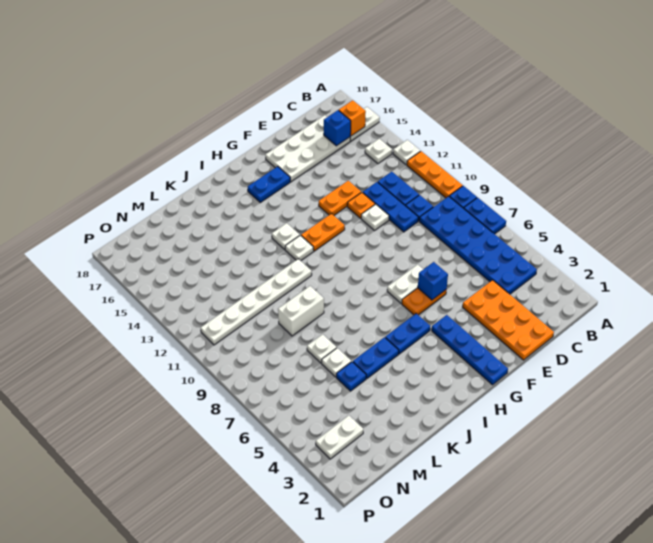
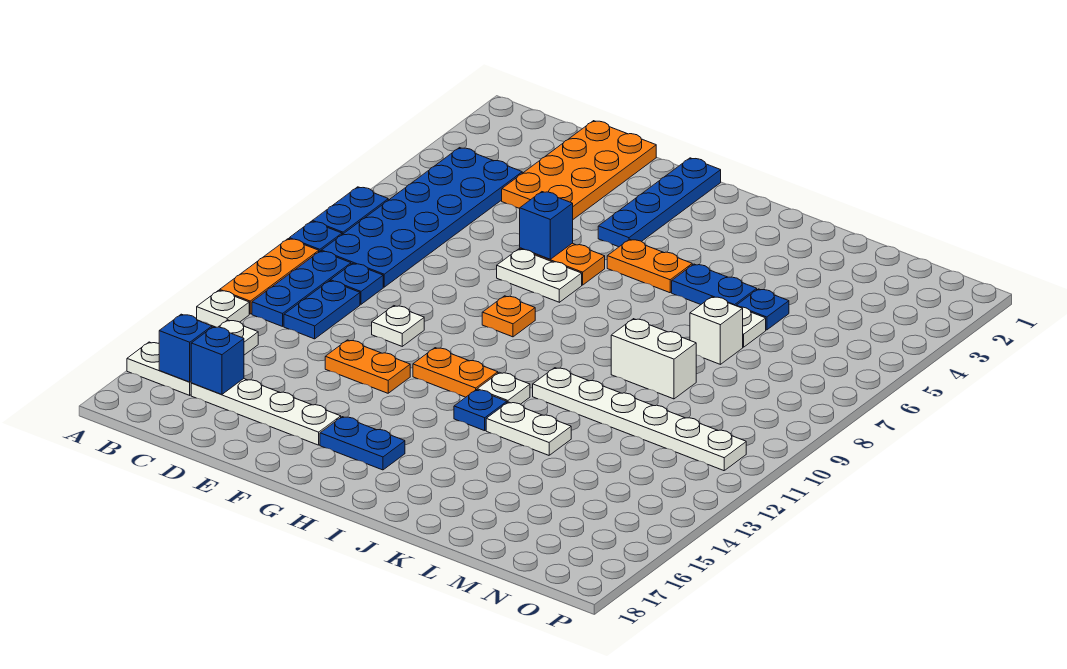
orange 1x1 brick [339,100,366,136] -> blue 1x1 brick [159,314,212,382]
white 2x4 plate [265,115,350,182] -> white 1x4 plate [191,379,341,445]
blue 1x3 plate [363,182,418,232] -> blue 1x3 plate moved to [252,251,351,326]
orange 1x1 plate [347,192,375,218] -> orange 1x1 plate moved to [482,296,535,337]
blue 1x2 plate [385,314,430,354] -> orange 1x2 plate [607,239,692,293]
white 1x1 plate [272,223,300,250] -> blue 1x1 plate [454,390,507,431]
white 1x1 plate [307,334,337,363] -> white 1x1 brick [690,297,743,364]
white 1x2 plate [316,415,363,459] -> white 1x2 plate moved to [486,402,571,455]

